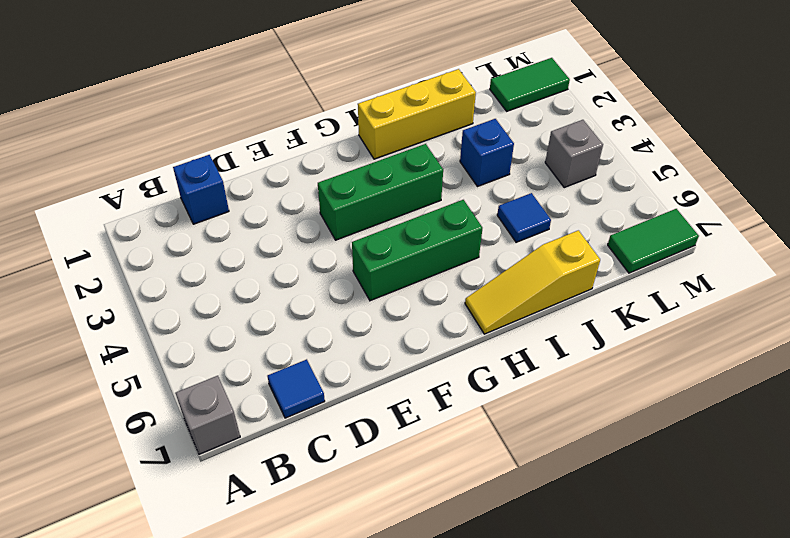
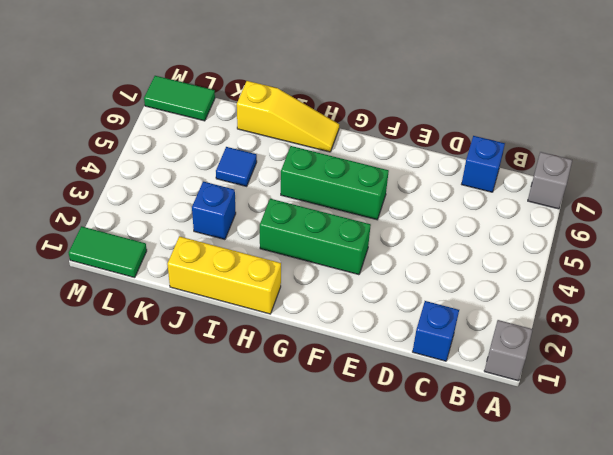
blue 1x1 tile [268,359,325,418] -> blue 1x1 brick [462,136,505,192]
grey 1x1 brick [545,120,603,187] -> grey 1x1 brick moved to [484,320,533,381]

